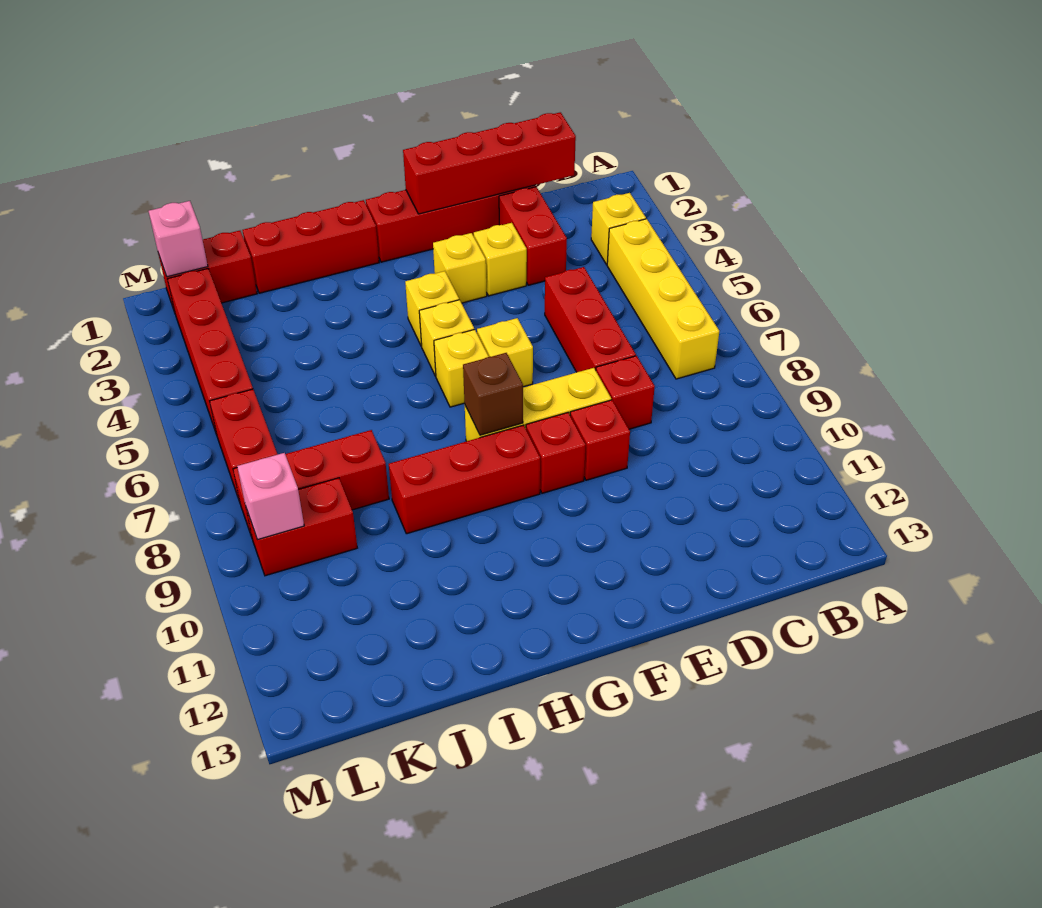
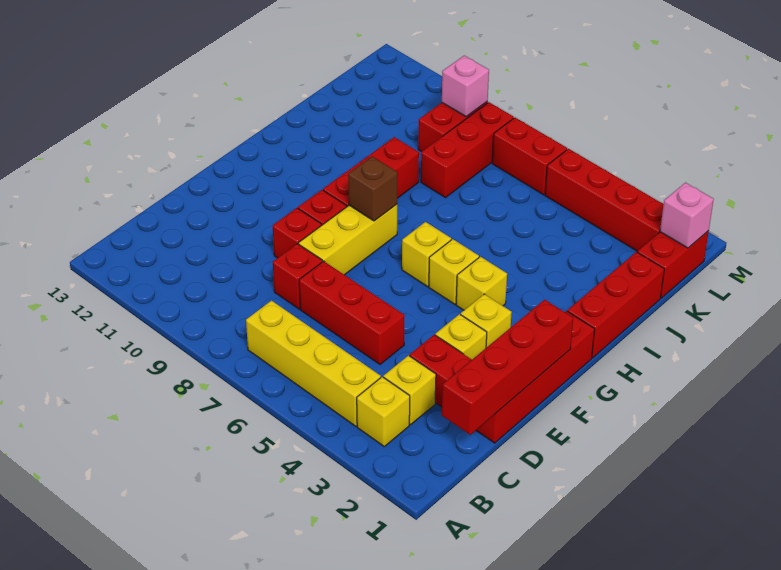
yellow 1x1 brick [477,318,533,387] -> yellow 1x1 brick moved to [383,356,436,425]

